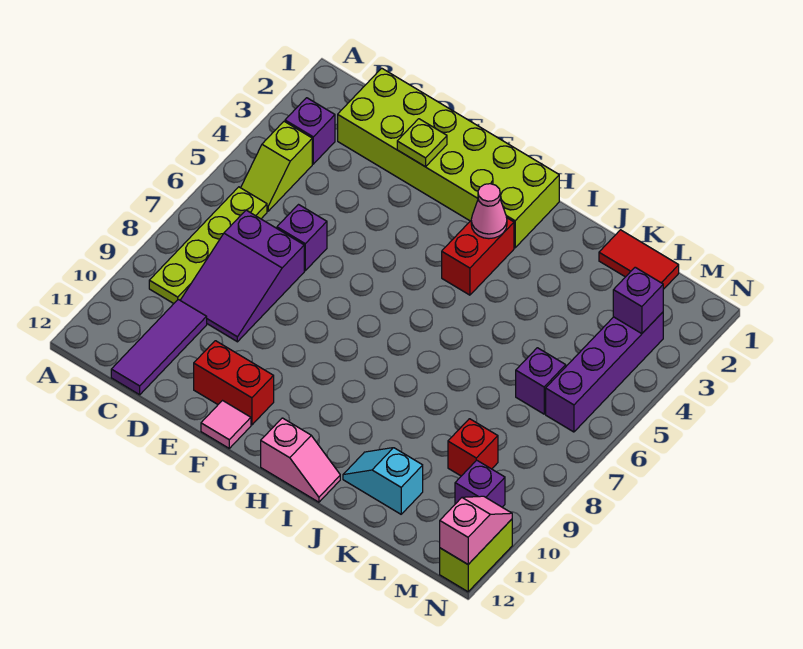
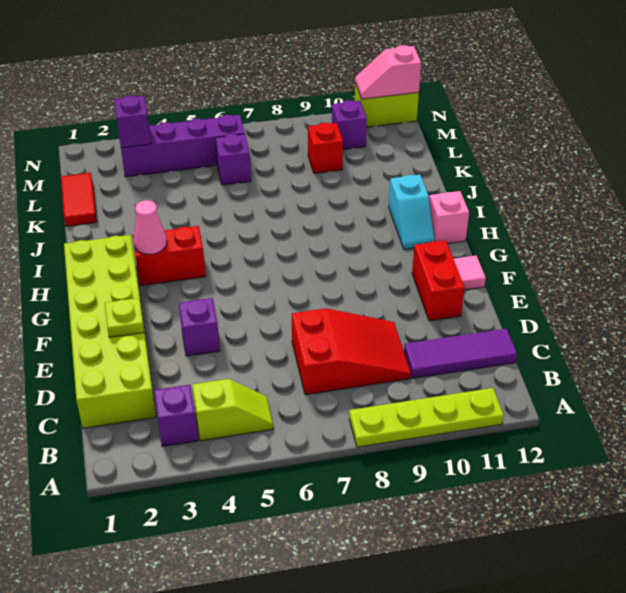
lime 1x4 plate [149,187,267,304] -> lime 1x4 plate moved to [349,388,504,447]
purple 2x3 slope [180,210,304,342] -> red 2x3 slope [292,308,411,395]
purple 1x1 brick [277,205,327,271] -> purple 1x1 brick moved to [179,298,220,356]
cyan 1x2 slope [343,448,423,514] -> cyan 1x2 slope moved to [389,175,434,249]

